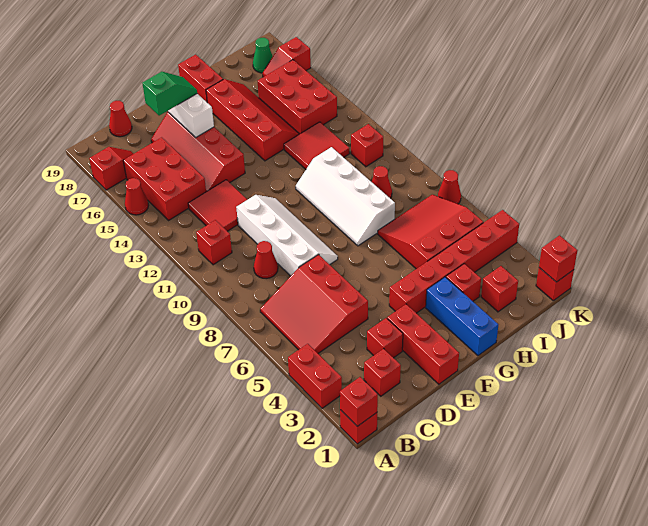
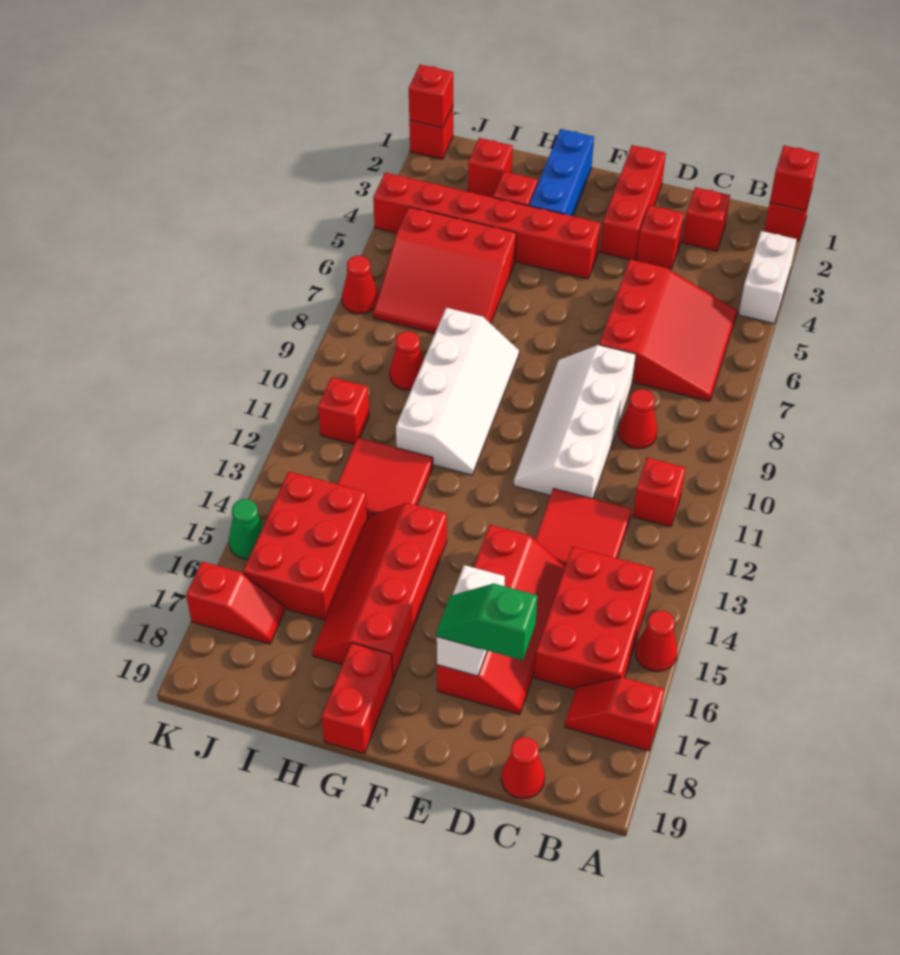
red 1x2 brick [288,344,342,408] -> white 1x2 brick [739,231,797,323]
green 1x1 cone [253,38,273,73] -> green 1x1 cone moved to [229,499,264,559]

